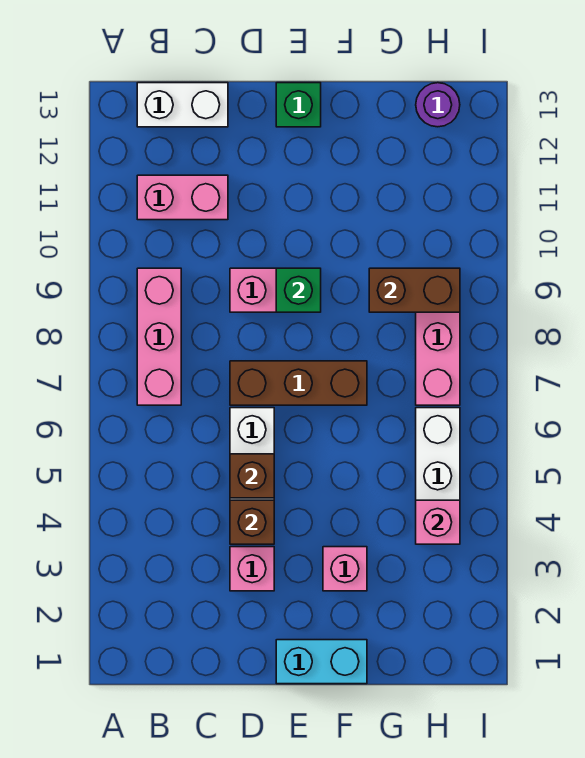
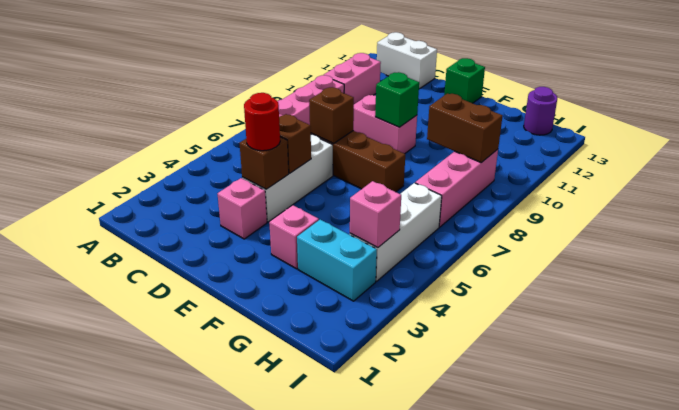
pink 1x2 brick [137,175,228,220] -> pink 1x2 brick turned to [324,53,381,104]
none -> red 1x1 round brick [244,93,280,151]
none -> brown 1x1 brick [309,87,354,144]
cyan 1x2 brick [276,640,367,684] -> cyan 1x2 brick moved to [297,220,377,301]

